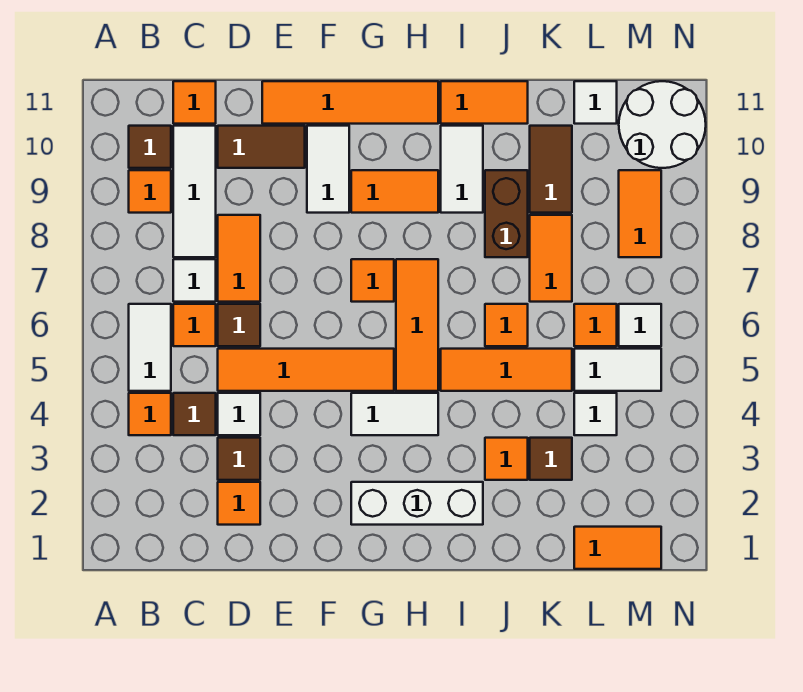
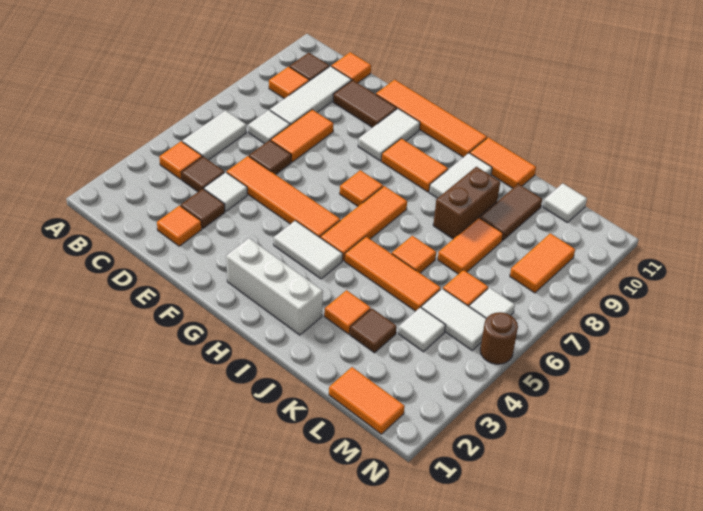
orange 1x1 tile [173,304,216,346] -> none
white 2x2 round brick [619,81,706,168] -> none
none -> brown 1x1 round brick [480,312,518,364]

